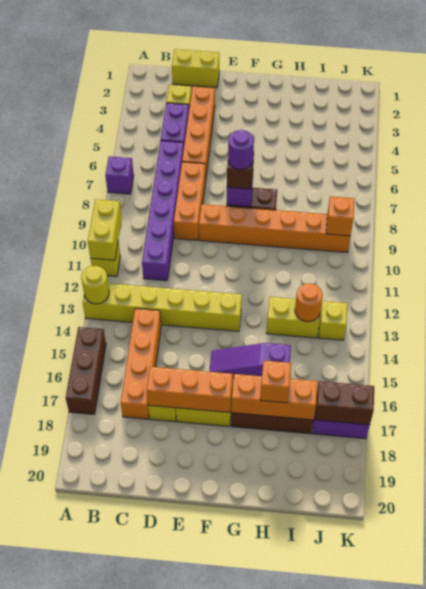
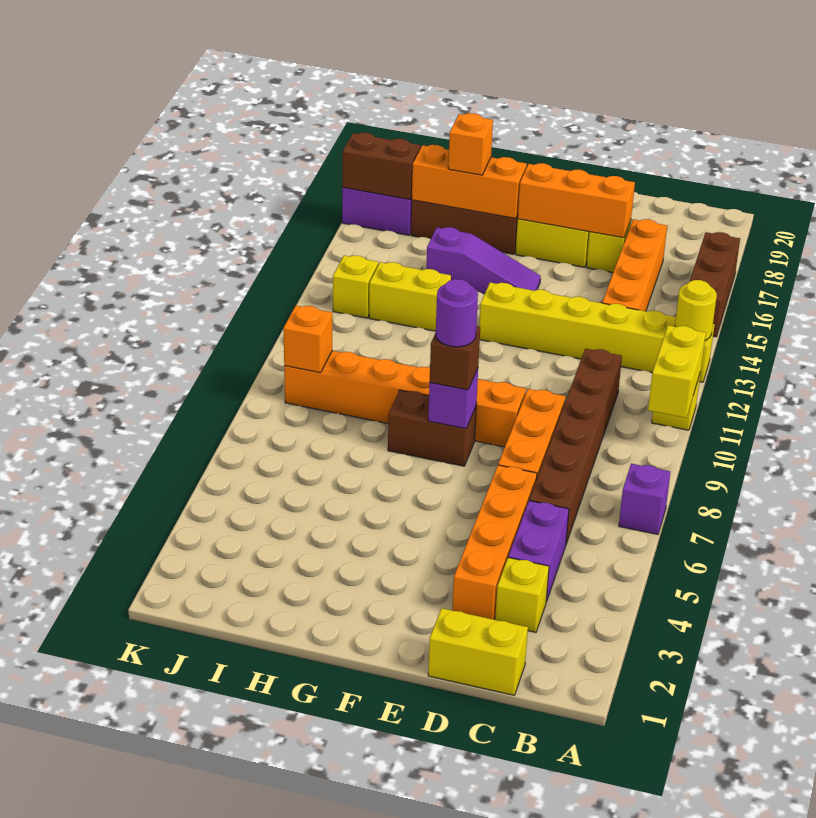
purple 1x6 brick [142,141,184,281] -> brown 1x6 brick [529,349,622,544]
orange 1x1 round brick [295,283,323,322] -> none

